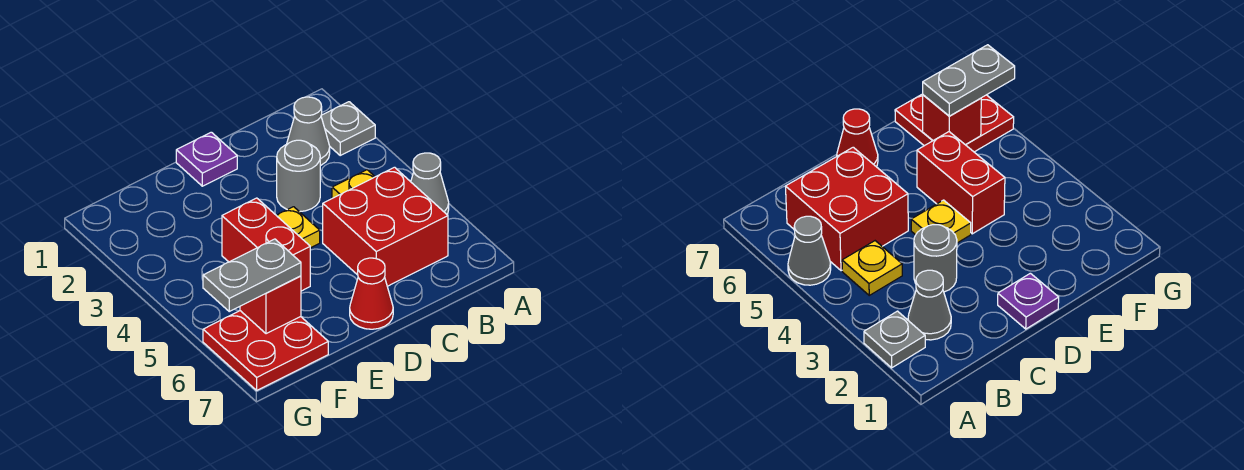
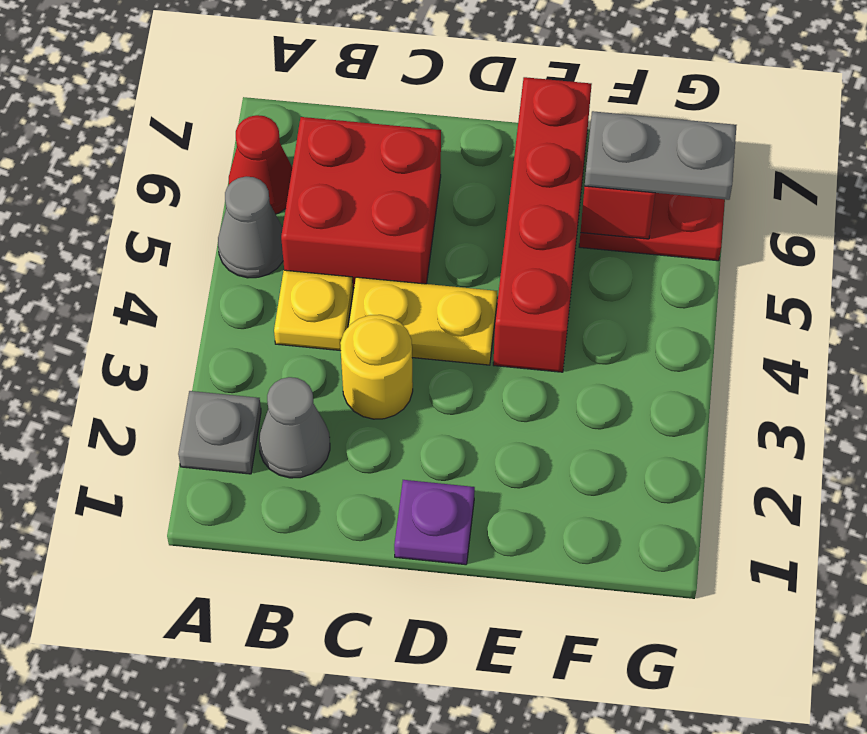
grey 1x1 round brick [277,140,320,212] -> yellow 1x1 round brick [340,315,413,419]
yellow 1x1 plate [276,207,320,248] -> yellow 1x2 plate [349,277,497,365]
red 1x1 cone [350,258,393,329] -> red 1x1 cone moved to [229,115,292,214]
red 1x2 brick [222,198,310,291] -> red 1x4 brick [493,77,592,372]

